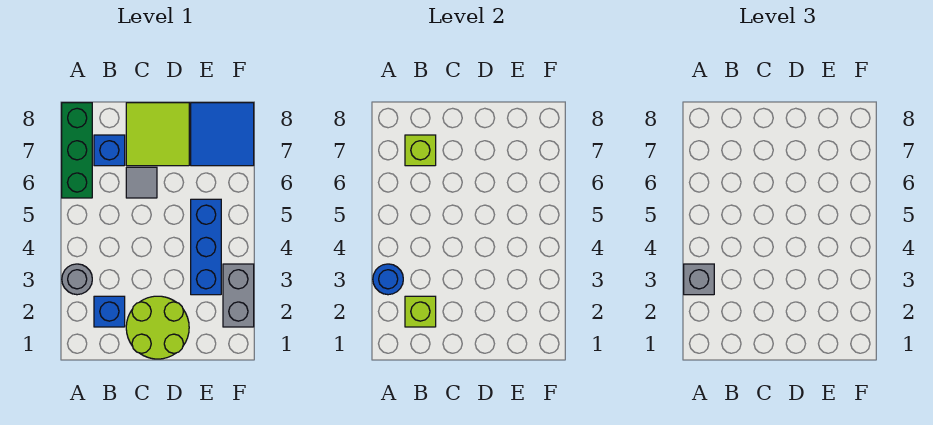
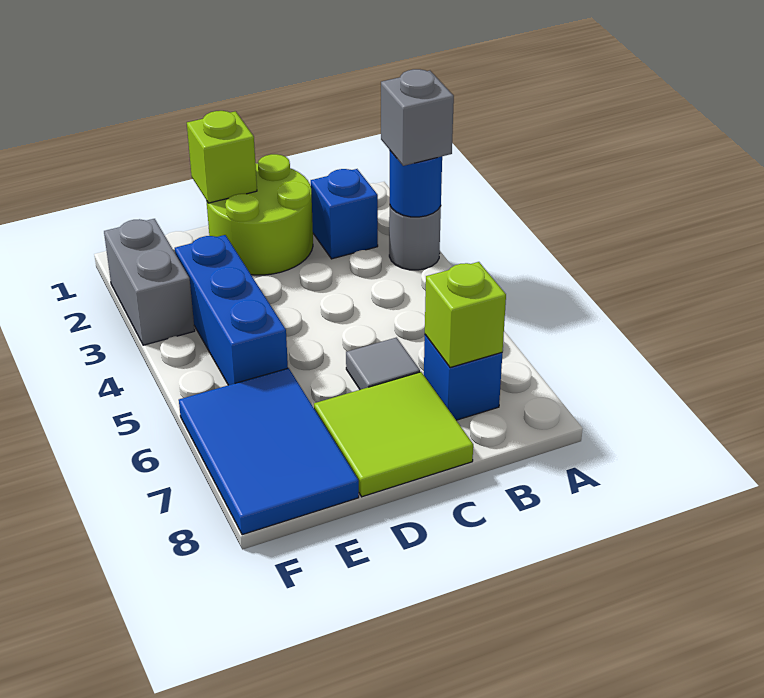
green 1x3 brick [62,103,92,198] -> none
lime 1x1 brick [405,296,436,327] -> lime 1x1 brick moved to [187,111,257,203]
blue 2x2 tile [191,103,254,166] -> blue 2x3 tile [179,368,359,535]

